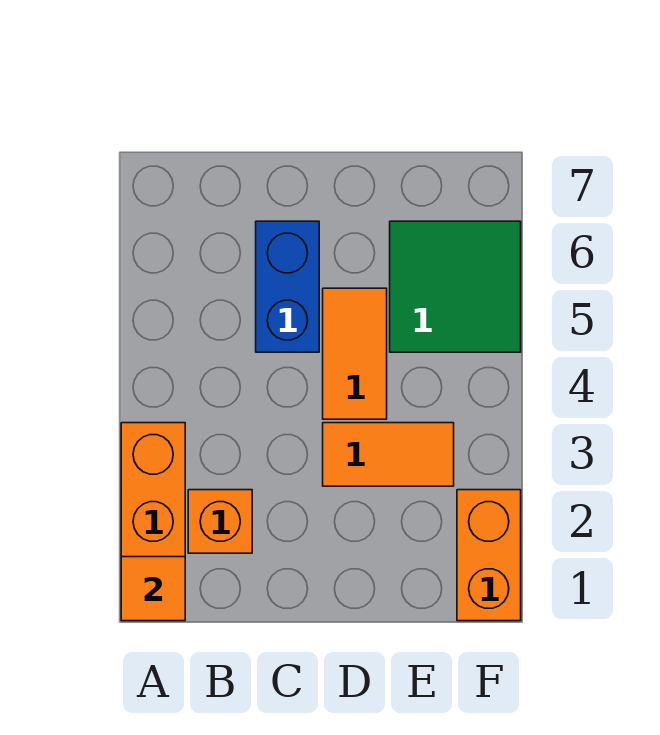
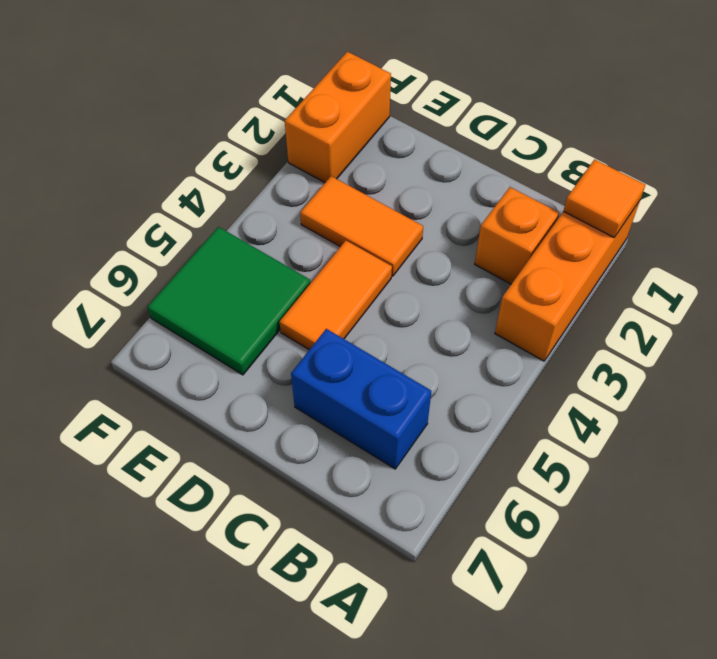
blue 1x2 brick [256,221,319,352] -> blue 1x2 brick turned to [291,329,431,469]

